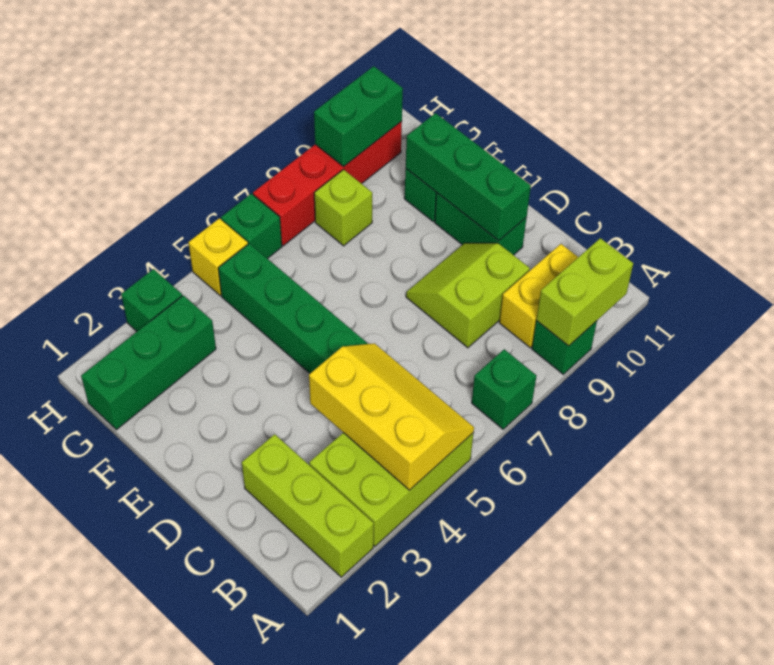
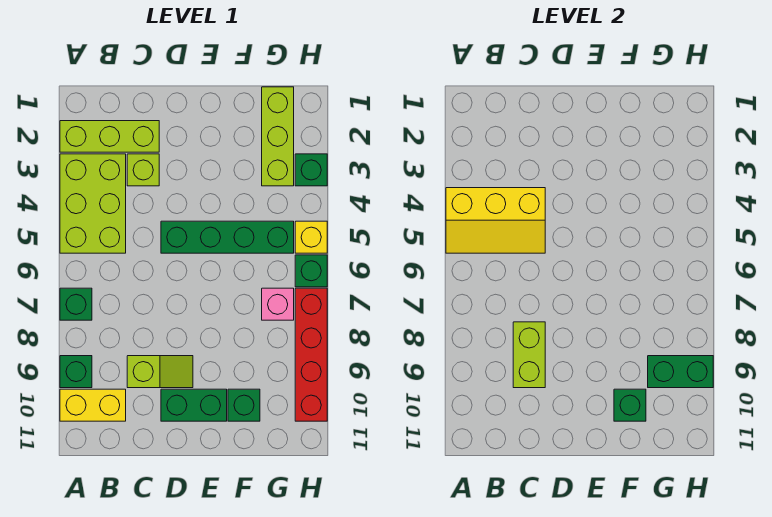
lime 1x2 brick [536,238,633,346] -> lime 1x2 brick moved to [513,322,545,388]
yellow 1x2 brick [499,244,578,348] -> yellow 1x2 brick turned to [60,389,126,421]
lime 2x2 slope [406,243,530,348] -> lime 1x2 slope [127,356,193,388]
green 1x3 brick [406,113,531,241] -> green 1x1 brick [614,389,646,421]
green 1x3 brick [81,295,216,430] -> lime 1x3 brick [262,87,294,186]
none -> pink 1x1 brick [262,288,294,320]
lime 1x1 brick [314,170,372,246] -> lime 1x1 brick moved to [127,154,159,186]
green 1x2 brick [314,66,403,167] -> green 1x2 brick turned to [648,356,713,388]

